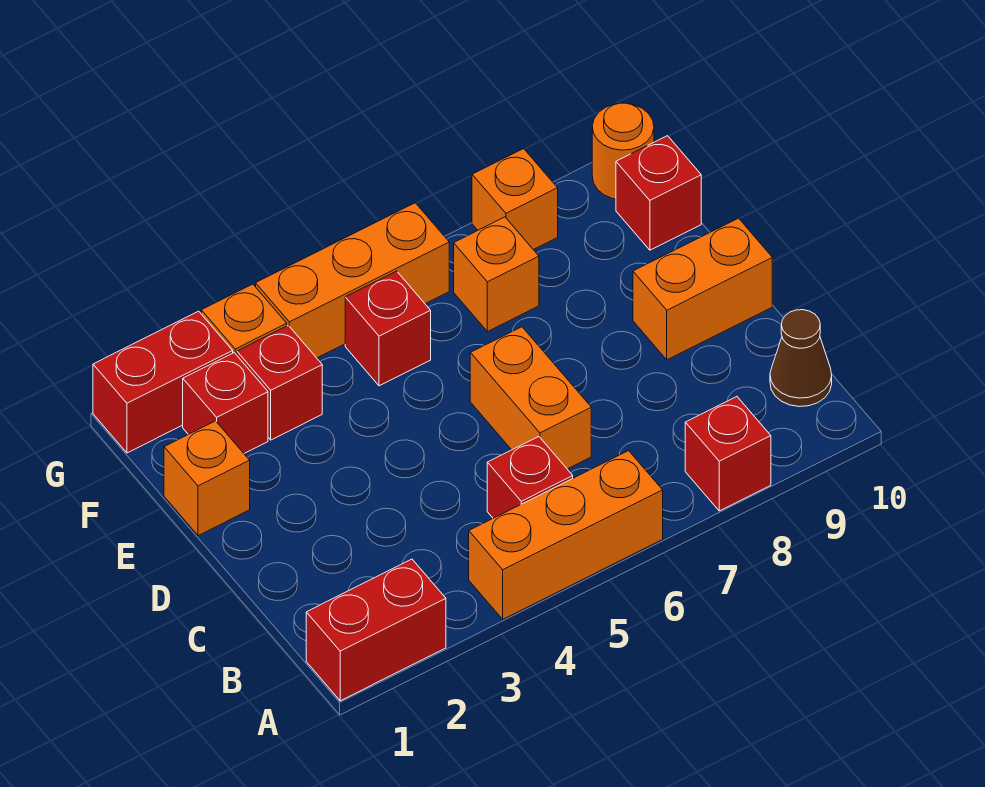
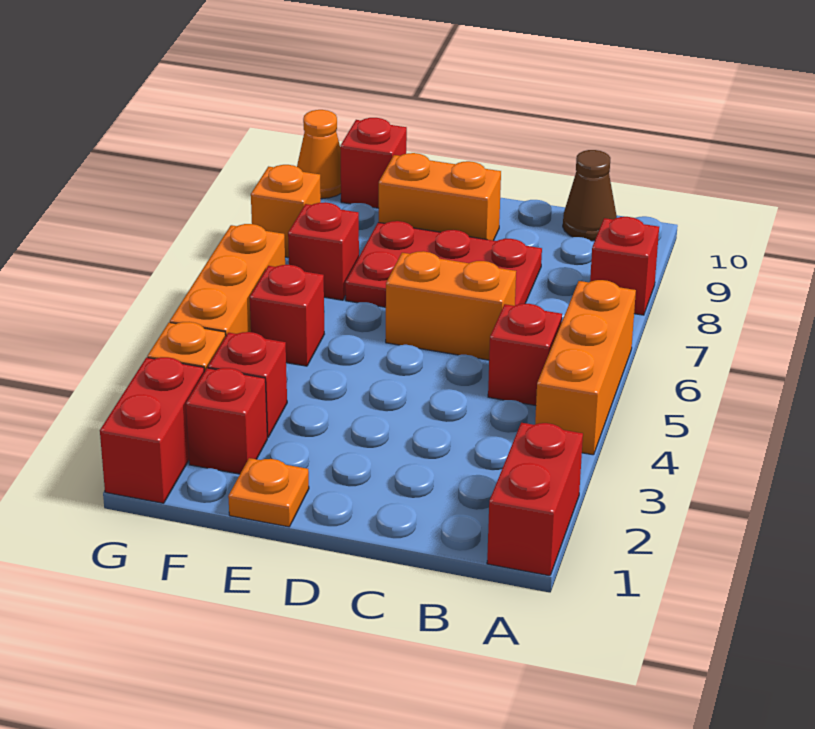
none -> red 2x3 plate [345,221,542,307]
orange 1x2 brick [633,218,772,360] -> orange 1x2 brick turned to [379,153,501,241]
orange 1x1 brick [164,421,250,536] -> orange 1x1 plate [228,458,309,527]
orange 1x1 brick [454,217,539,332] -> red 1x1 brick [288,202,359,300]
orange 1x1 round brick [592,103,654,199] -> orange 1x1 cone [297,110,341,199]

